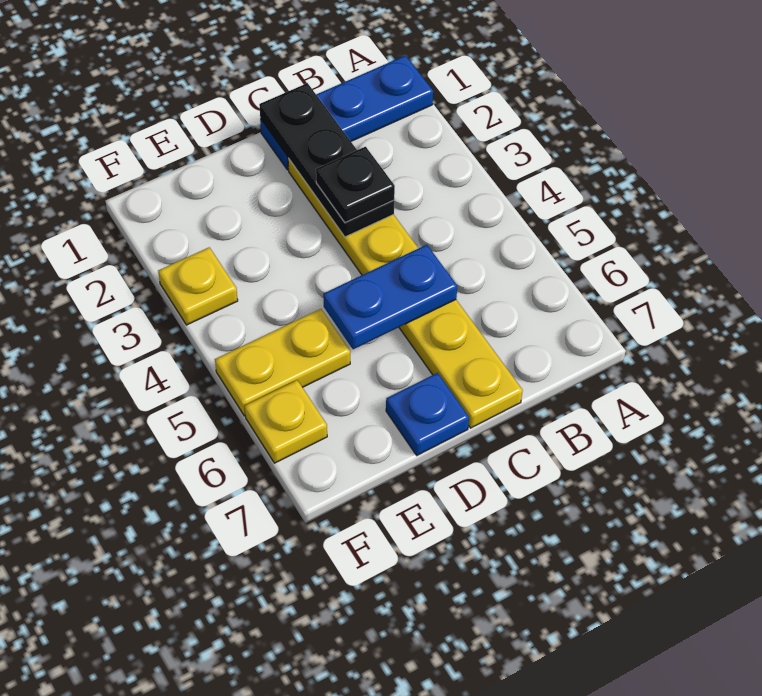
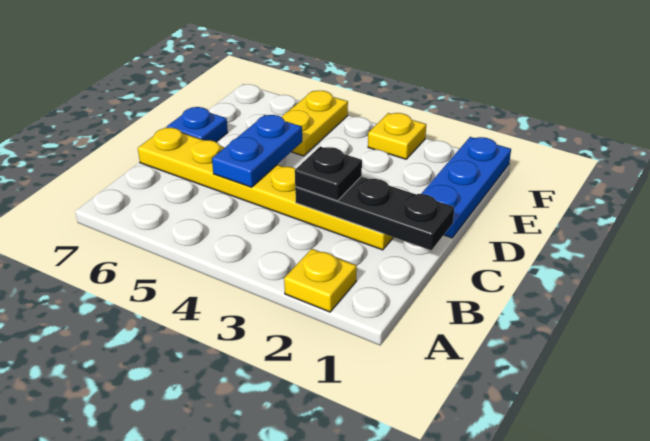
blue 1x3 plate [260,55,433,170] -> blue 1x3 plate moved to [421,137,511,238]
yellow 1x1 plate [245,380,327,463] -> yellow 1x1 plate moved to [284,249,357,312]

